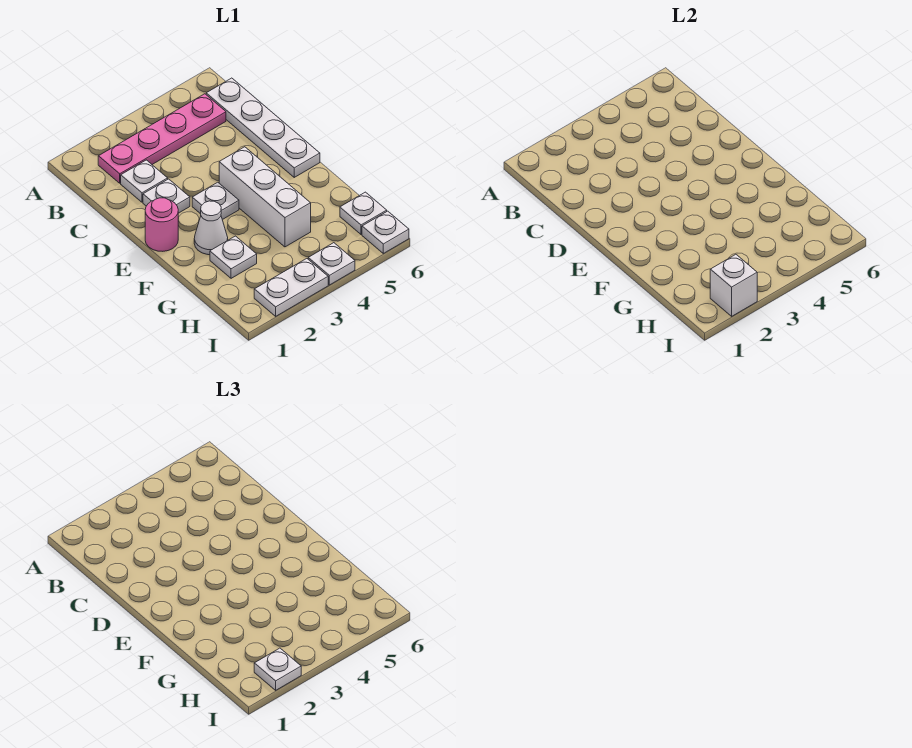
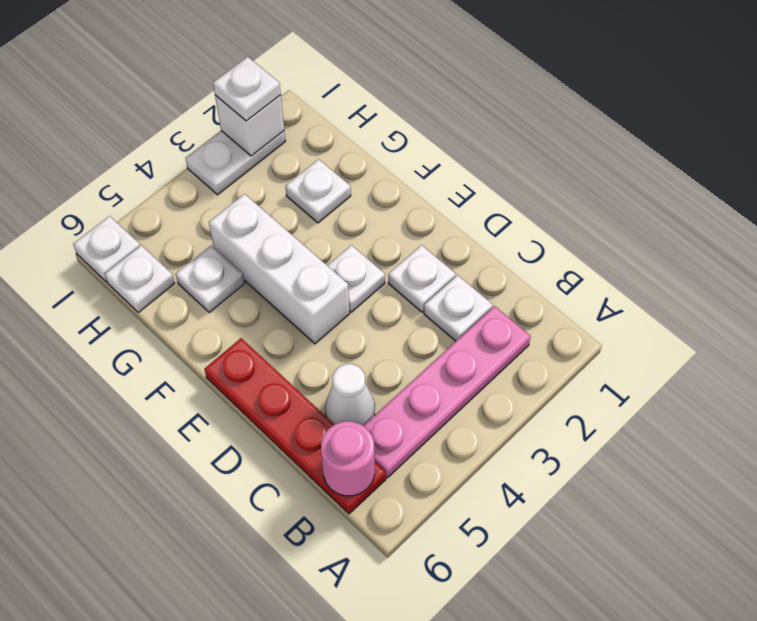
white 1x4 plate [206,78,320,177] -> red 1x4 plate [204,338,386,514]
pink 1x1 round brick [145,198,178,251] -> pink 1x1 round brick moved to [321,421,375,496]
white 1x1 cone [194,201,228,255] -> white 1x1 cone moved to [325,364,375,425]
white 1x1 plate [308,243,355,285] -> white 1x1 plate moved to [176,245,245,312]

